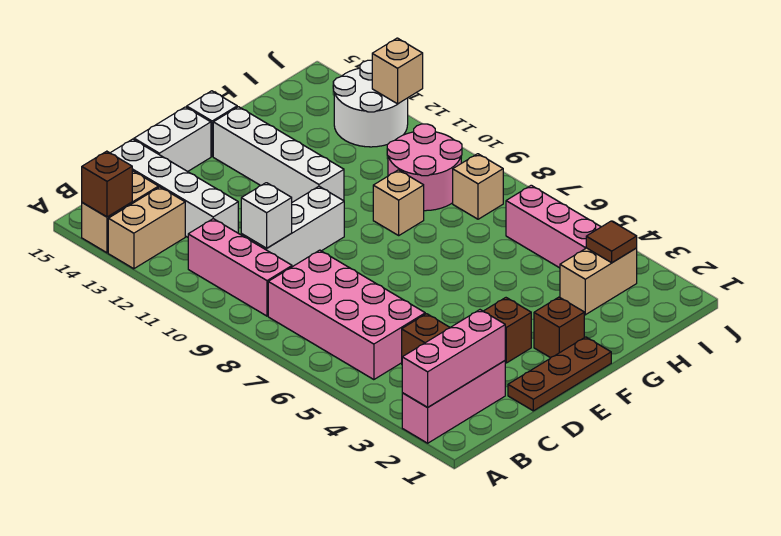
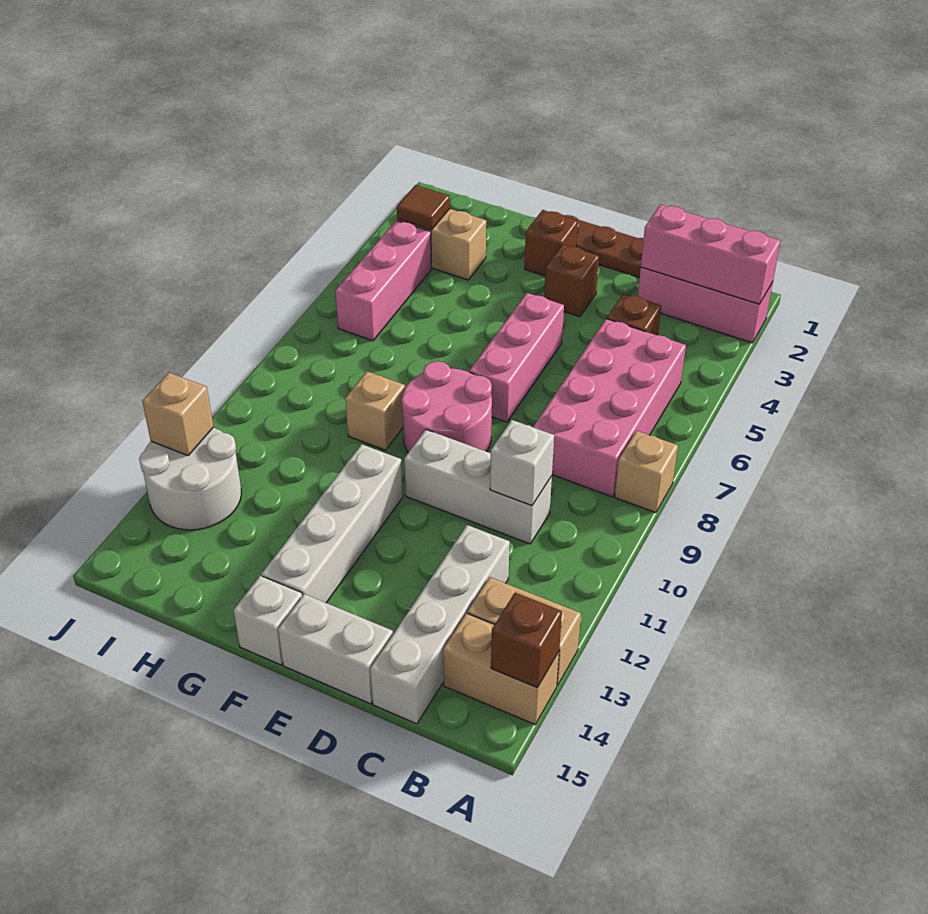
pink 1x3 brick [188,219,292,316] -> pink 1x3 brick moved to [469,293,564,422]
pink 2x2 round brick [387,124,462,211] -> pink 2x2 round brick moved to [401,361,492,452]
tan 1x1 brick [453,154,503,219] -> tan 1x1 brick moved to [615,431,678,513]

